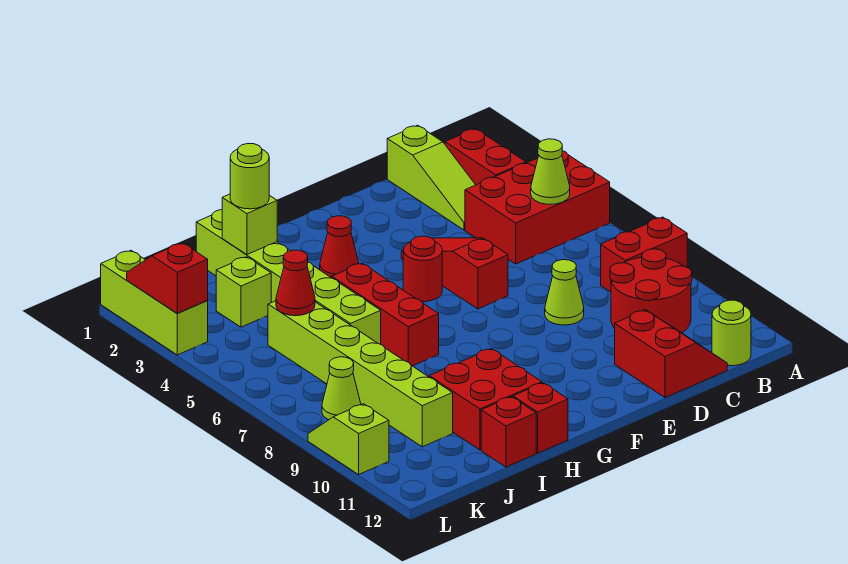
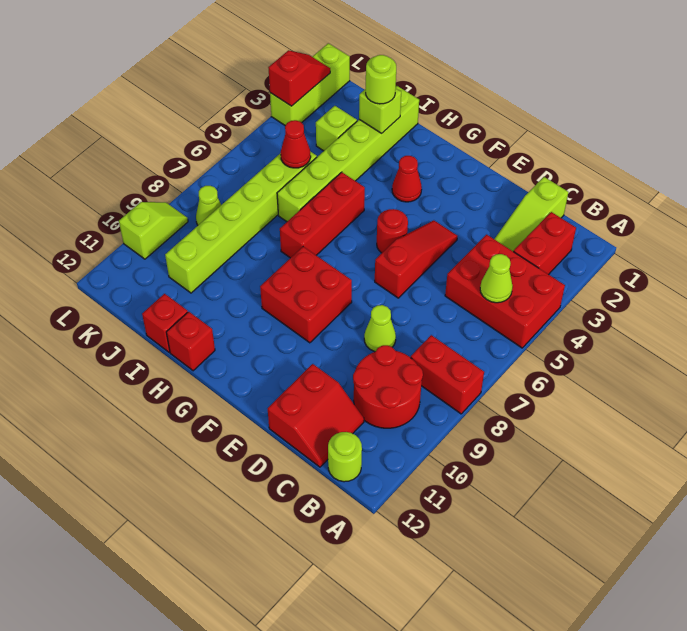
red 2x2 brick [429,349,542,450] -> red 2x2 brick moved to [260,247,352,343]

